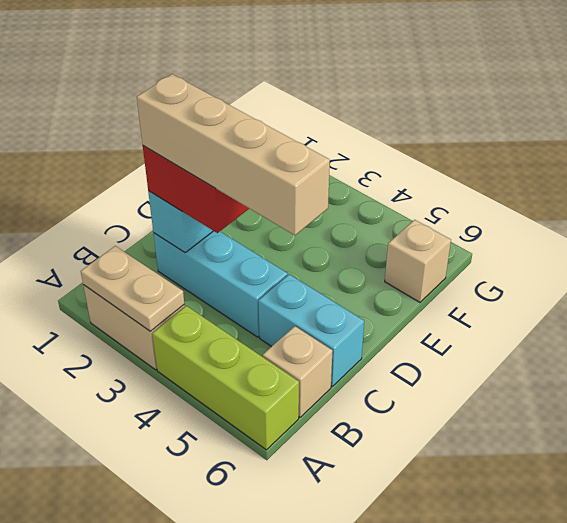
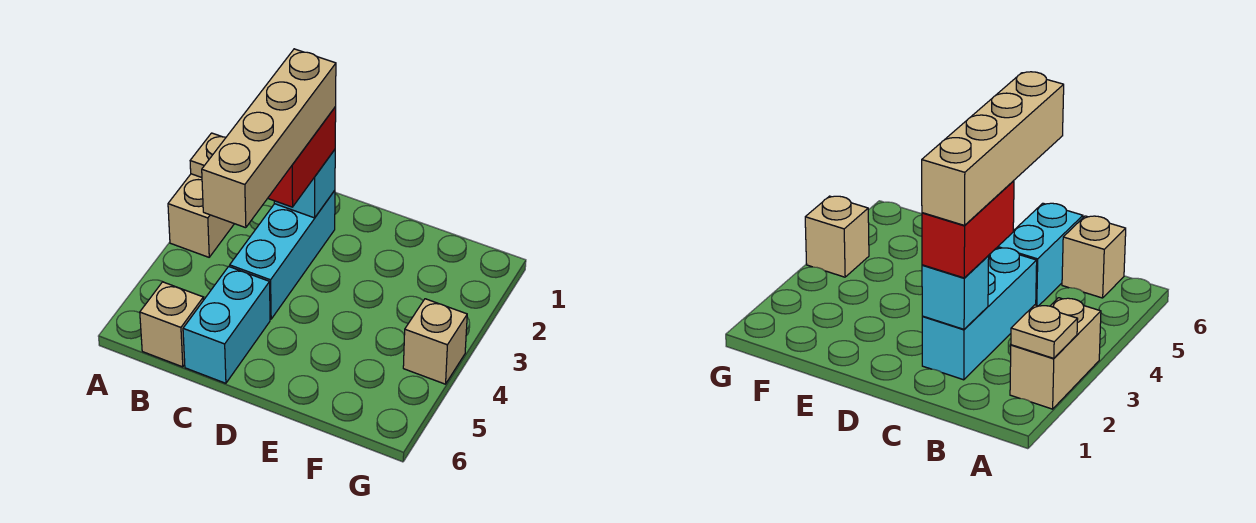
tan 1x2 plate [81,246,184,331] -> tan 1x1 plate [190,133,226,178]
lime 1x3 brick [152,306,299,450] -> none
tan 1x1 brick [385,220,451,302] -> tan 1x1 brick moved to [403,299,467,384]

